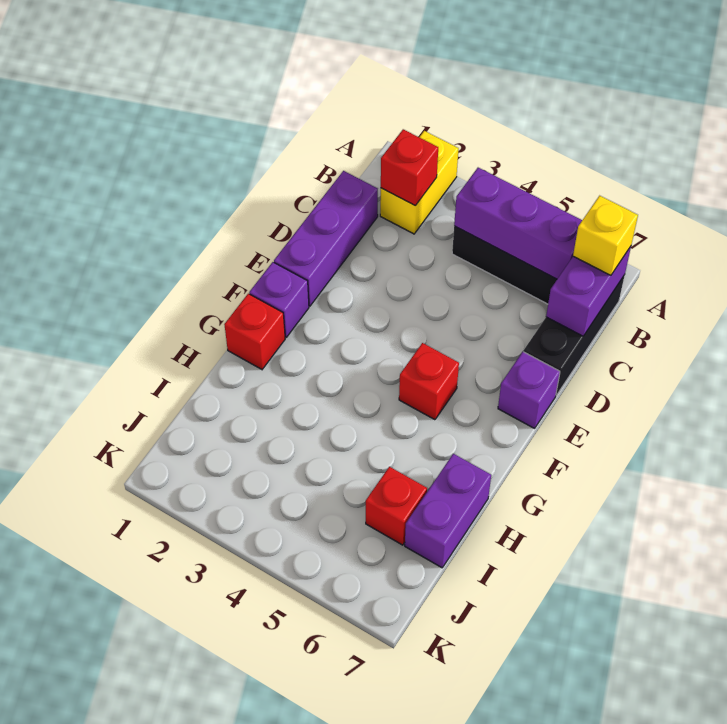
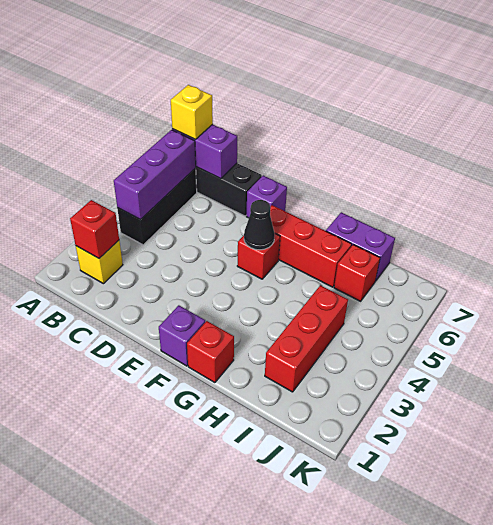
yellow 1x2 brick [380,131,459,234] -> yellow 1x1 brick [76,240,123,284]
purple 1x3 brick [274,171,378,306] -> none
none -> black 1x1 cone [244,200,275,250]
none -> red 1x3 brick [270,205,352,287]
none -> red 1x3 brick [265,285,348,392]

